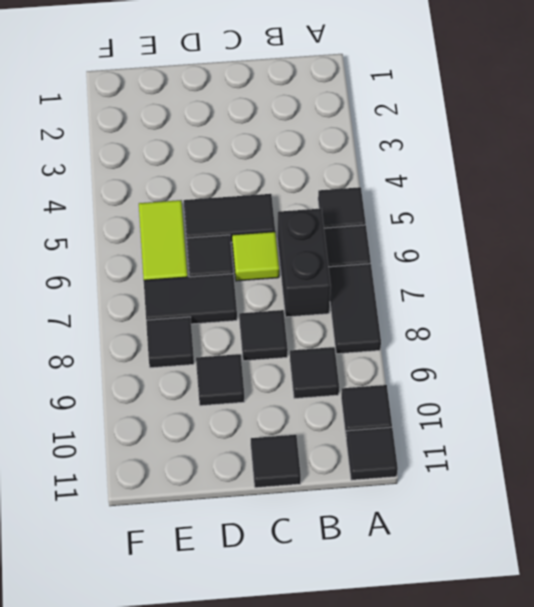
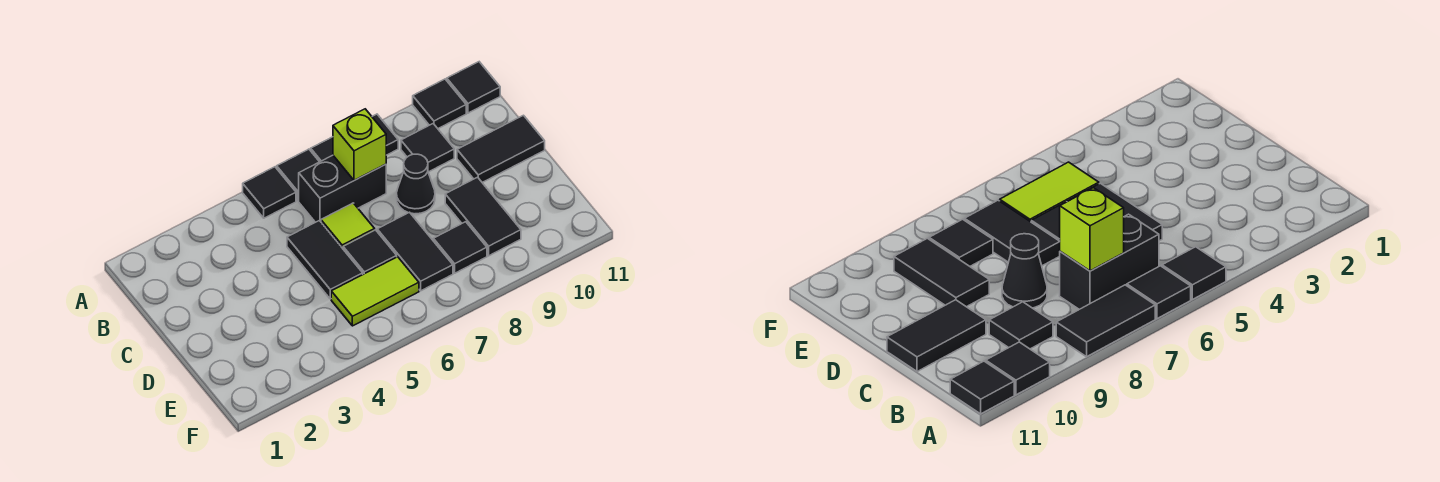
none -> lime 1x1 brick [333,109,386,180]
black 1x1 tile [239,310,288,361] -> black 1x1 cone [397,154,435,214]
black 1x1 tile [251,435,301,488] -> black 1x2 tile [457,115,545,182]
black 1x1 tile [196,354,245,406] -> black 1x2 tile [445,177,521,256]

